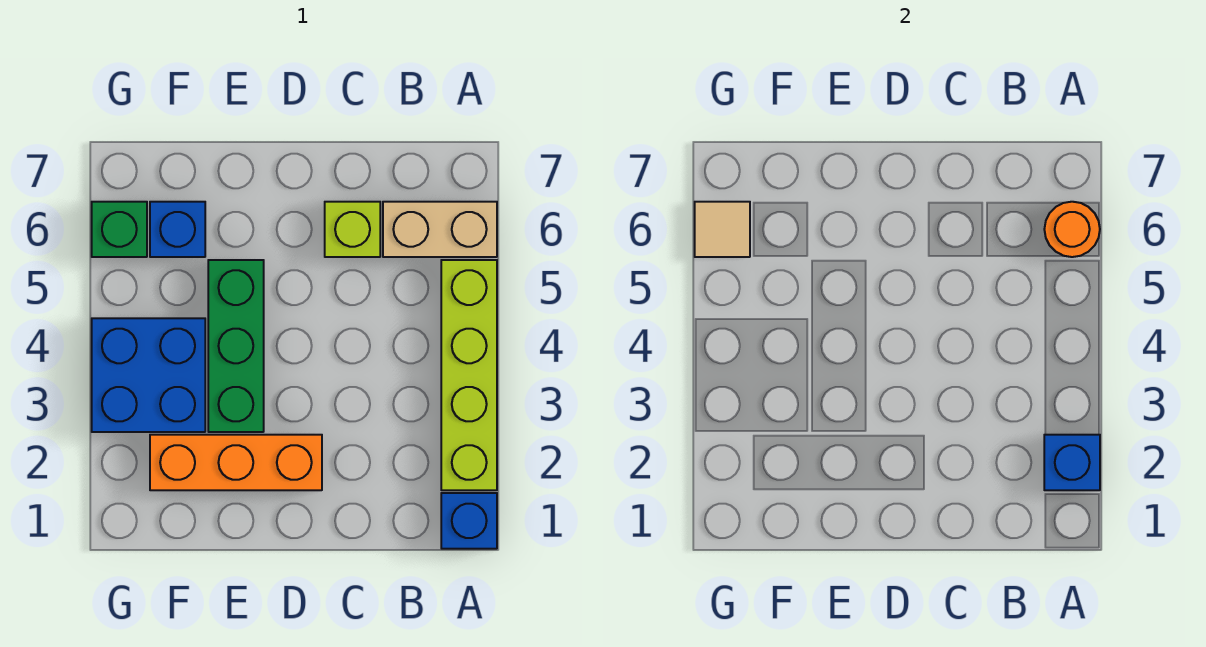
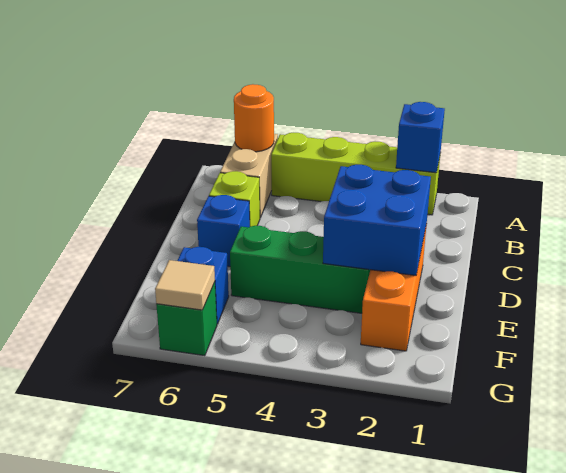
blue 1x1 brick [441,493,497,549] -> blue 1x1 brick moved to [197,195,250,267]
blue 2x2 brick [92,318,205,432] -> blue 2x2 brick moved to [323,165,431,275]

